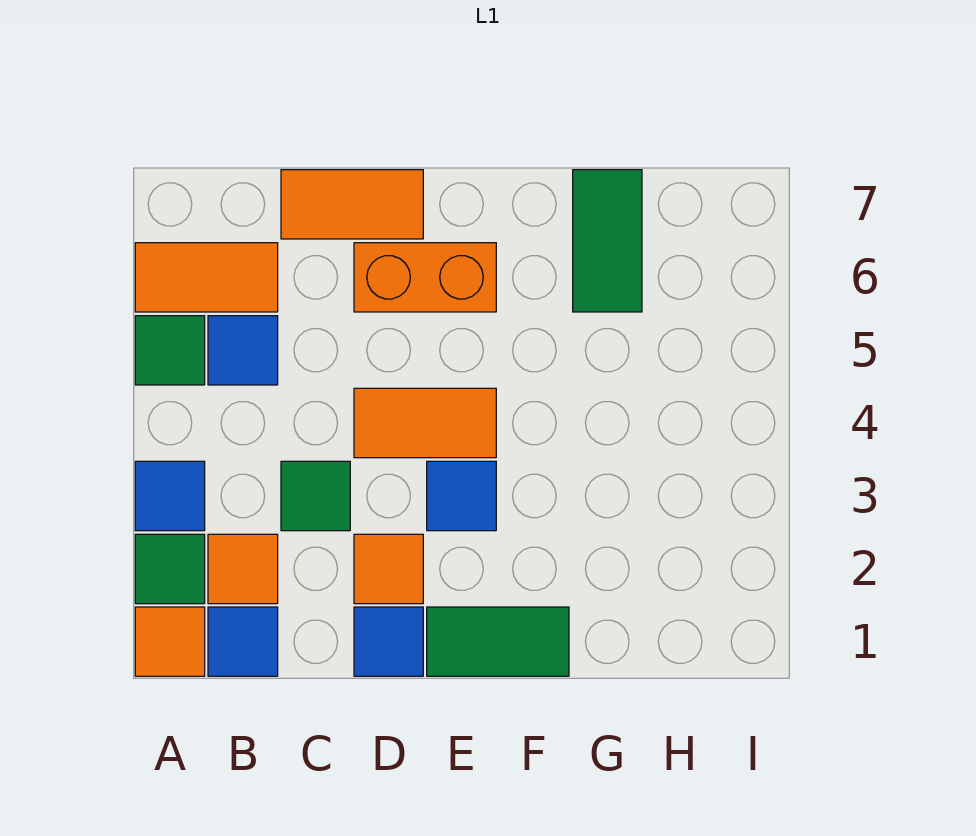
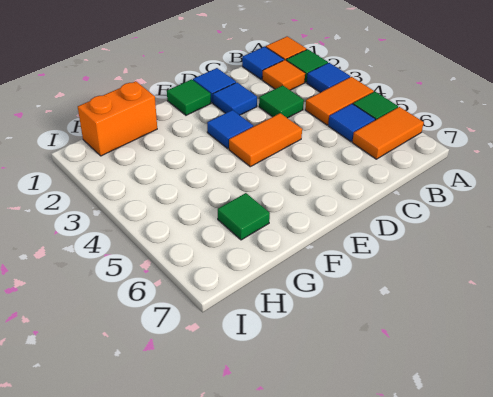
orange 1x2 tile [281,170,423,239] -> orange 1x2 tile moved to [305,77,374,125]
orange 1x1 tile [354,534,423,604] -> blue 1x1 tile [213,83,257,115]
orange 1x2 brick [354,243,496,312] -> orange 1x2 brick moved to [78,81,157,156]
green 1x2 tile [427,607,569,676] -> green 1x1 tile [167,79,211,115]
green 1x2 tile [573,170,642,312] -> green 1x1 tile [218,193,270,240]

